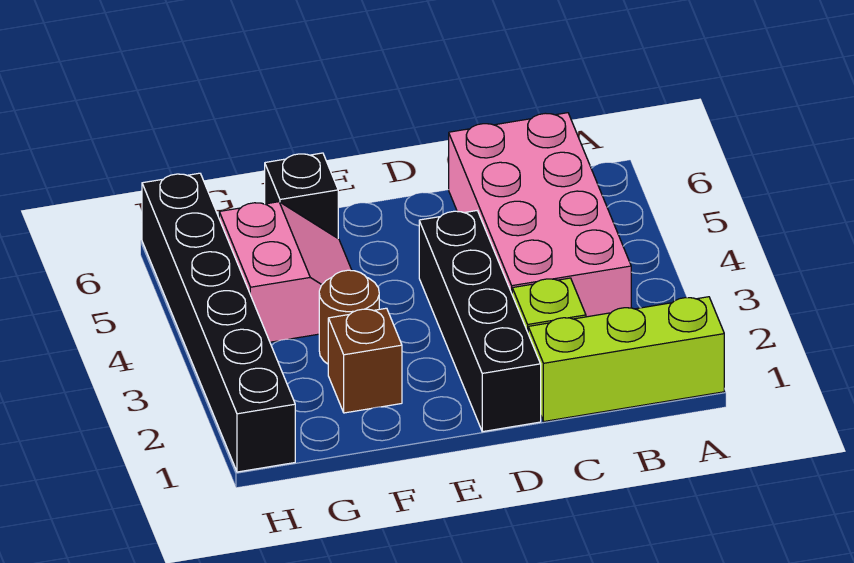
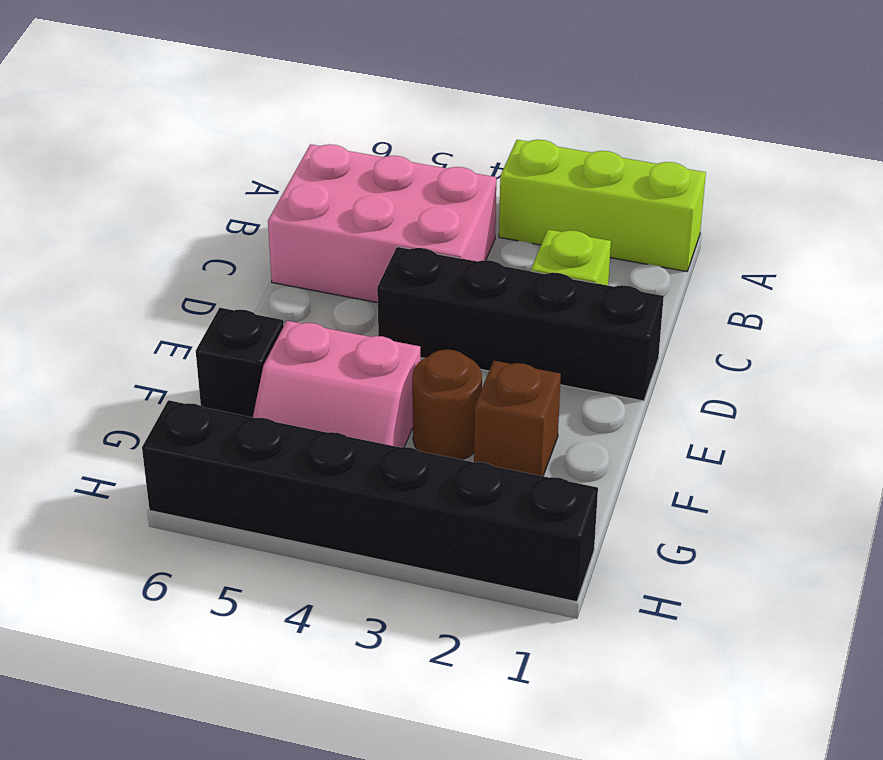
lime 1x3 brick [528,297,724,421] -> lime 1x3 brick turned to [499,140,706,272]
pink 2x4 brick [449,113,631,317] -> pink 2x3 brick [268,144,496,303]
pink 2x2 slope [219,202,352,342] -> pink 2x2 slope turned to [253,321,420,447]

